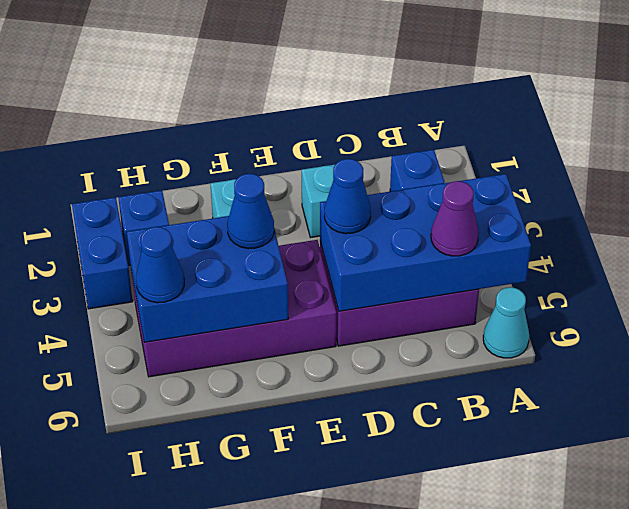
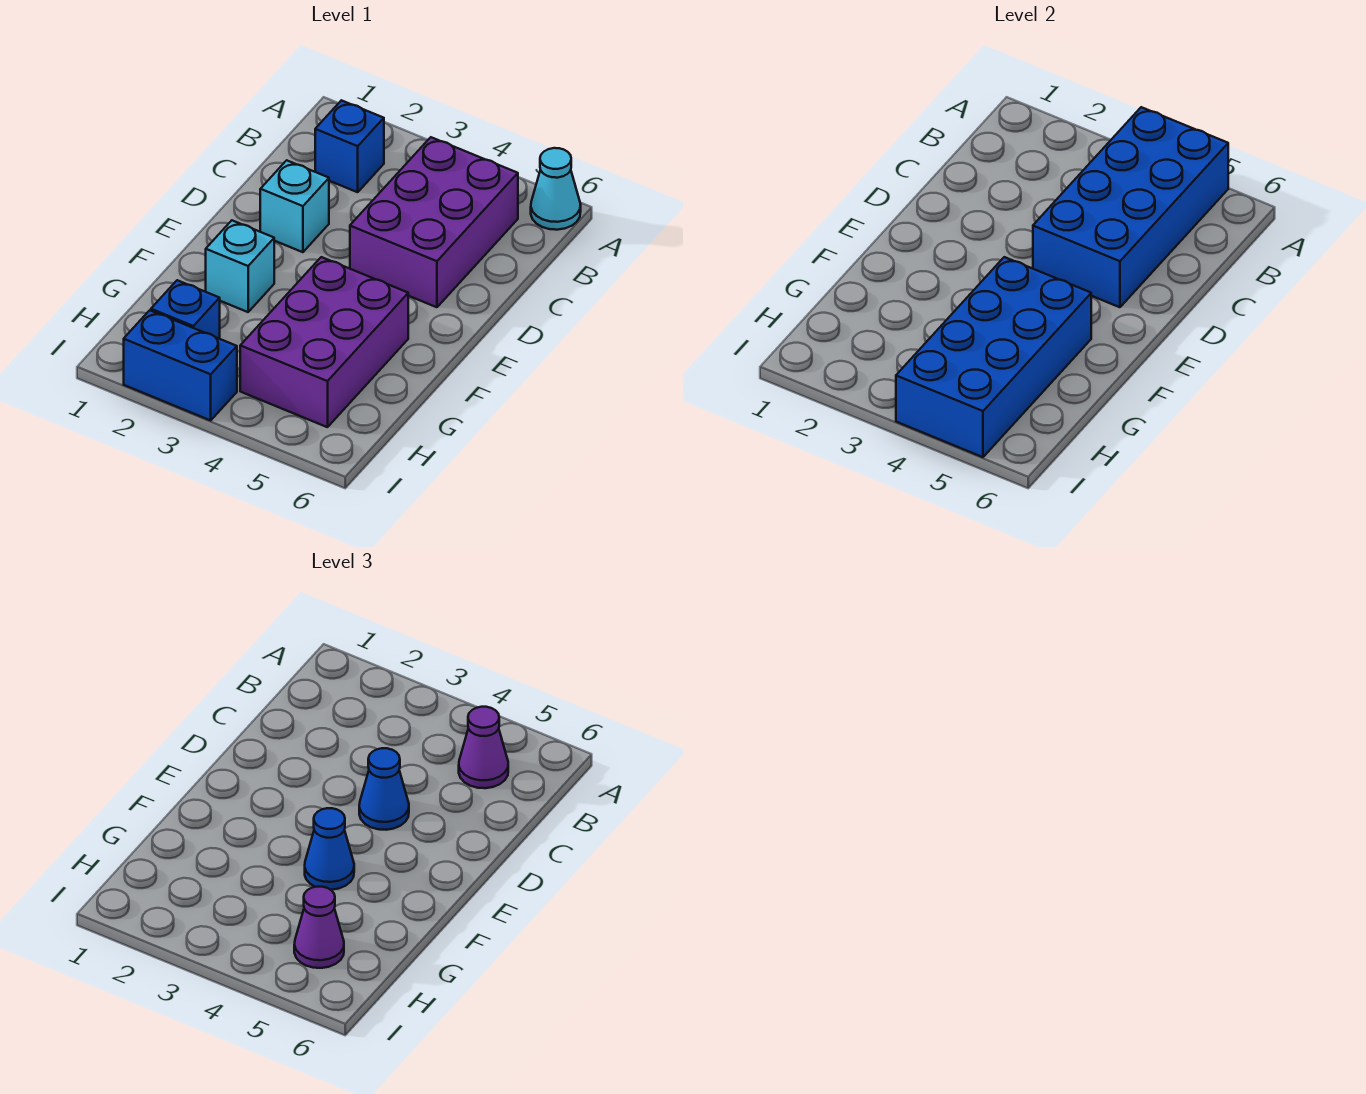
purple 2x4 brick [131,240,336,377] -> purple 2x3 brick [240,257,408,427]
blue 2x3 brick [127,216,288,342] -> blue 2x4 brick [896,257,1091,457]
blue 1x1 cone [136,227,184,303] -> purple 1x1 cone [294,887,344,968]

